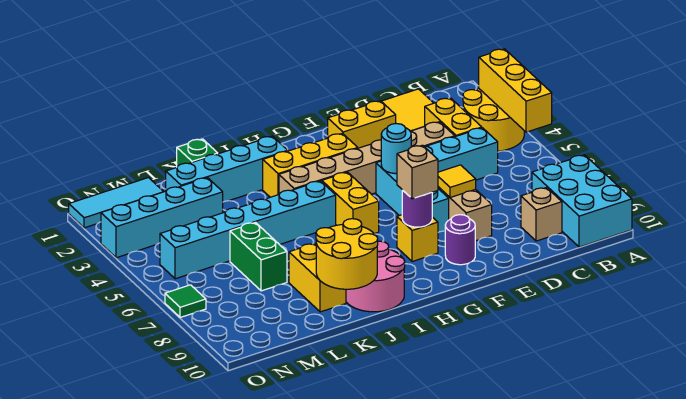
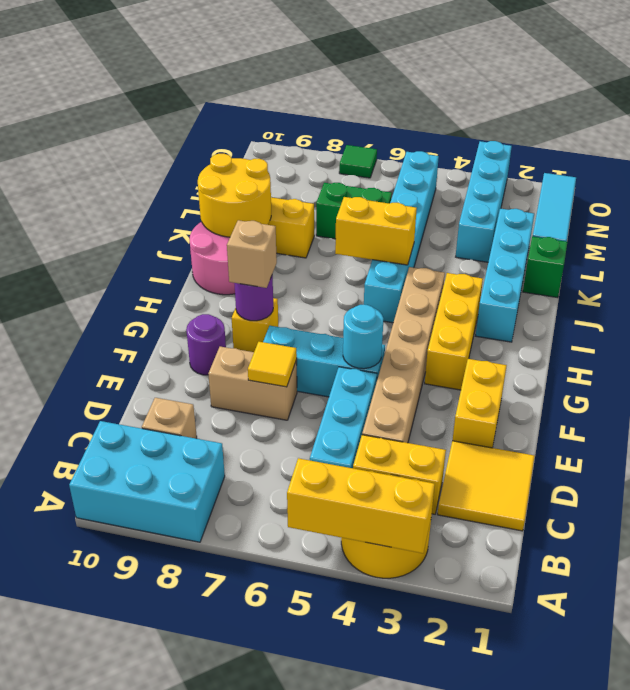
yellow 1x2 brick [322,172,379,234] -> yellow 1x2 brick moved to [335,197,417,265]

